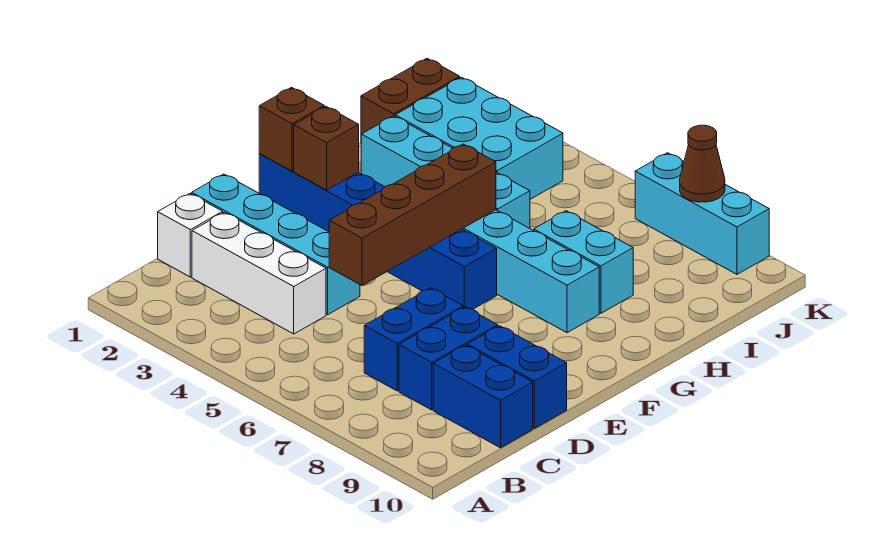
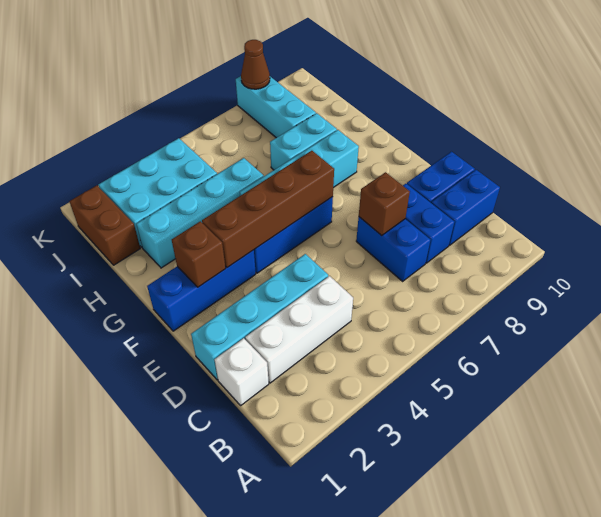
brown 1x4 brick [329,144,496,286] -> brown 1x4 brick turned to [202,151,334,268]
brown 1x1 brick [259,88,324,171] -> brown 1x1 brick moved to [359,172,410,236]
cyan 1x3 brick [635,153,769,274] -> cyan 1x3 brick turned to [236,76,316,138]

